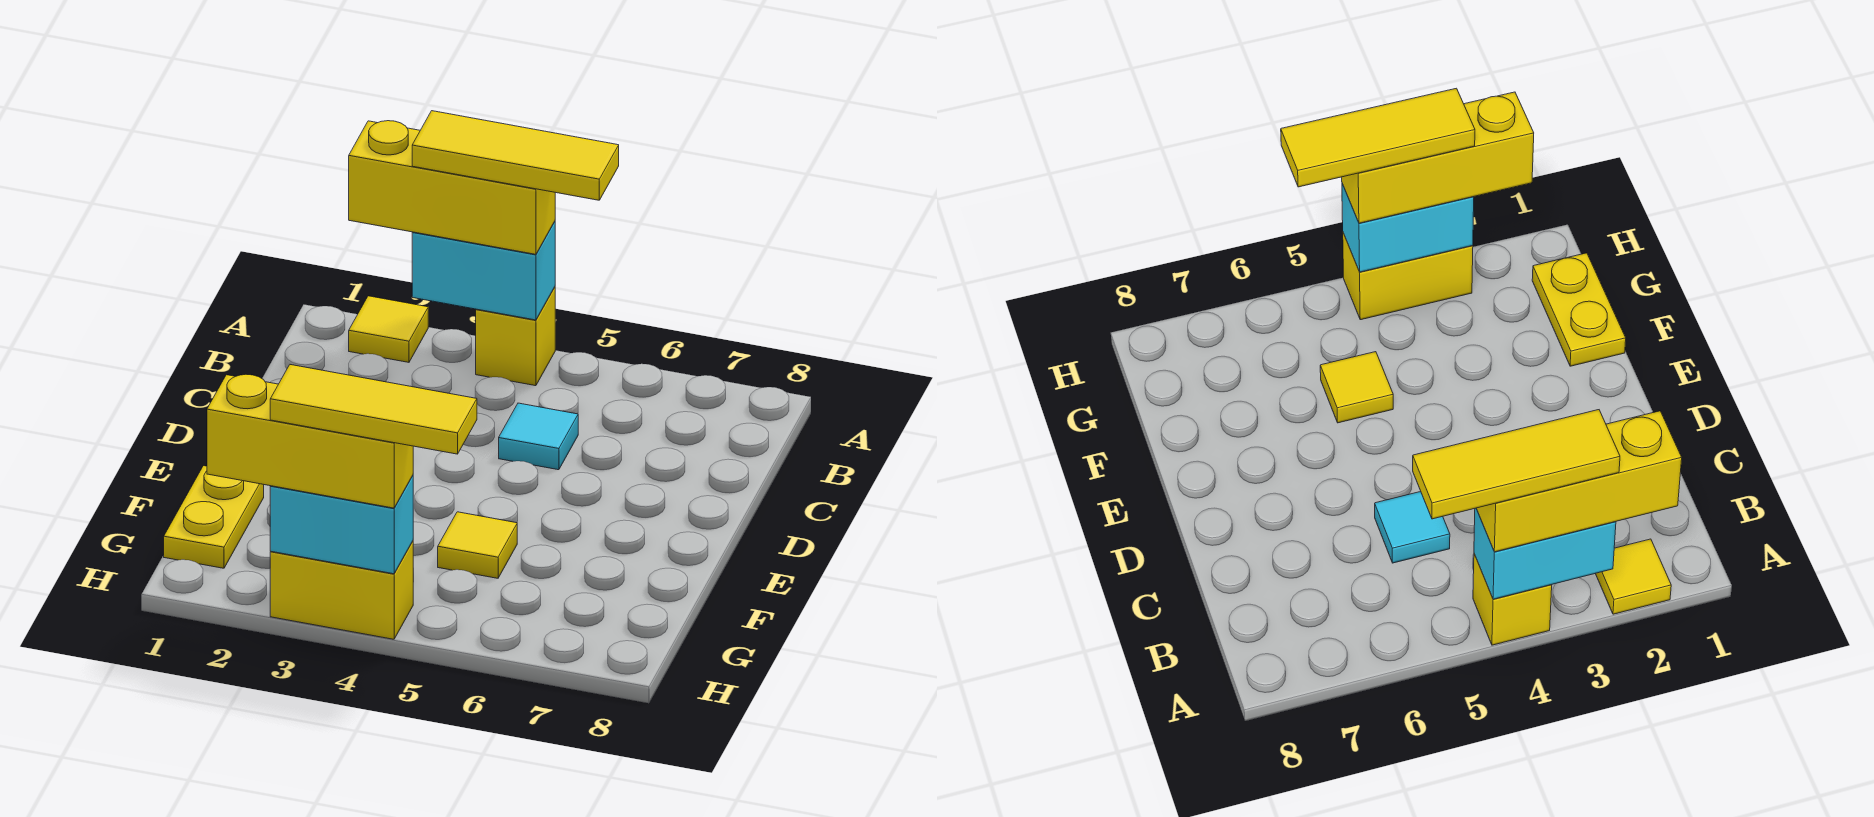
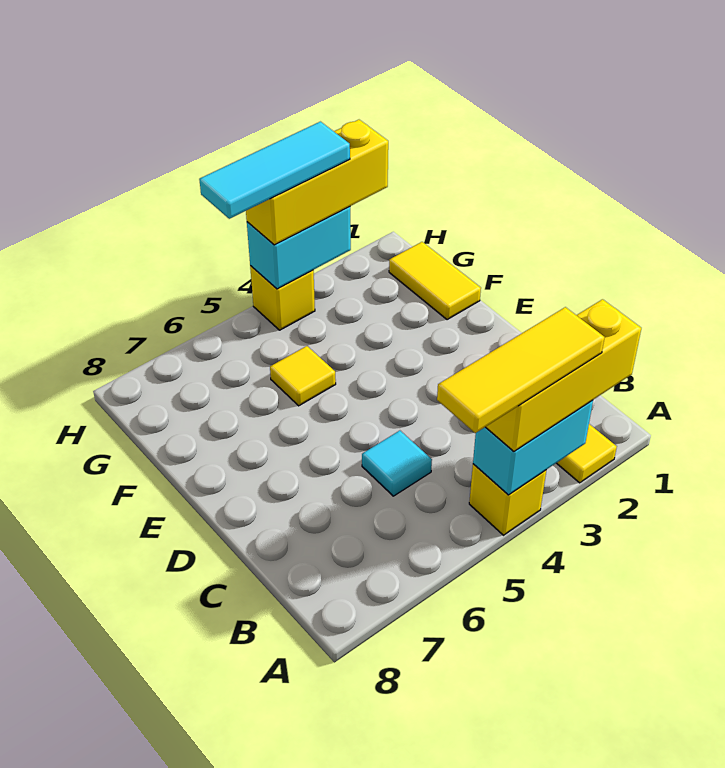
yellow 1x2 plate [164,466,264,568] -> yellow 1x2 tile [389,242,481,320]
yellow 1x2 brick [270,541,413,639] -> yellow 1x1 brick [250,266,315,330]
yellow 1x3 tile [270,365,477,454] -> cyan 1x3 tile [199,122,350,219]

